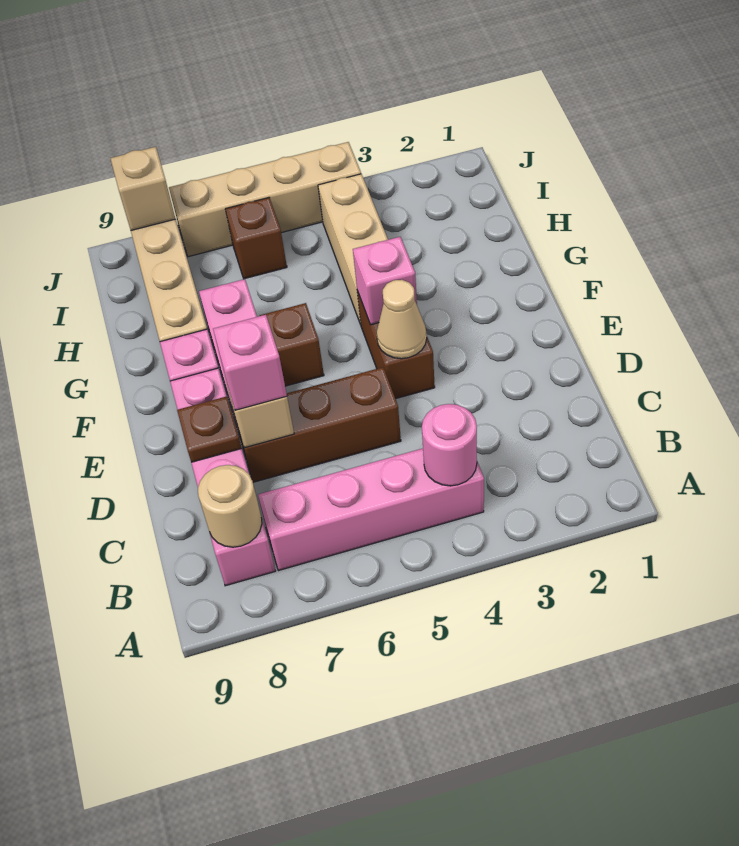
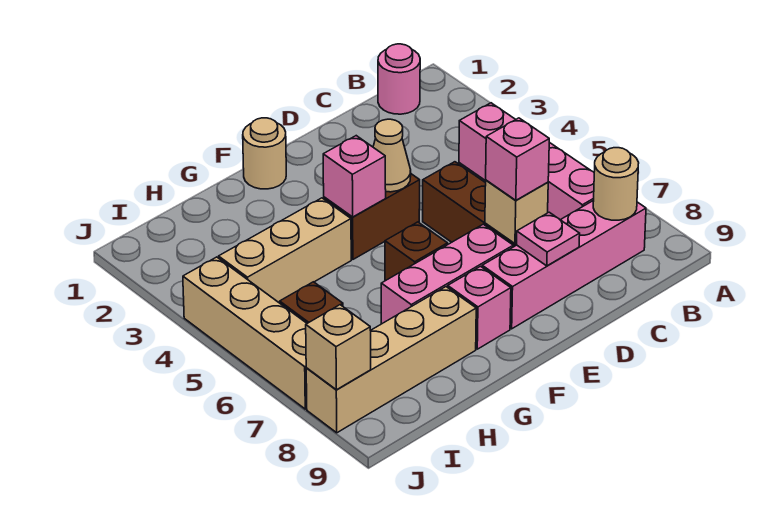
pink 1x1 round brick [422,404,477,486] -> pink 1x1 round brick moved to [378,44,420,114]
brown 1x1 plate [177,396,242,462] -> pink 1x1 plate [516,212,580,266]
none -> tan 1x1 round brick [243,118,286,189]

